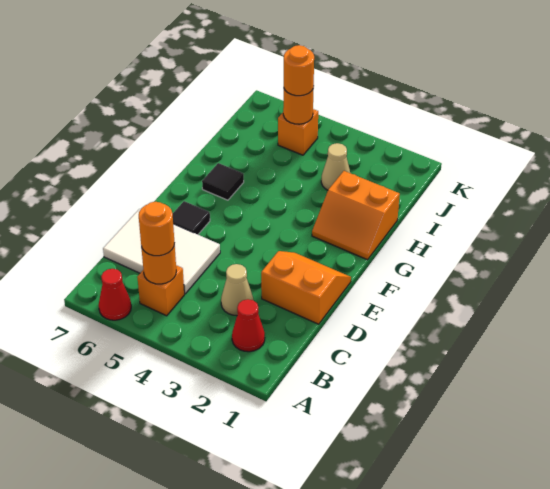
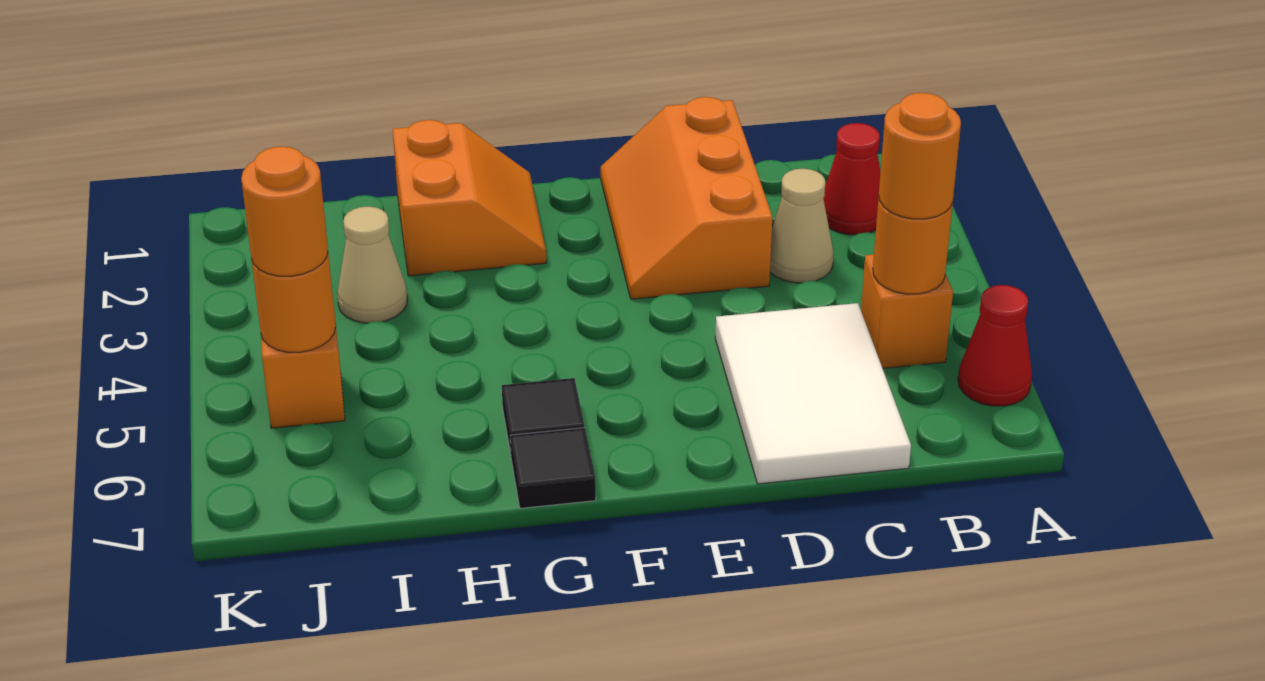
orange 2x2 slope [261,251,351,324] -> orange 2x3 slope [601,97,772,299]
black 1x1 tile [173,201,210,234] -> black 1x1 tile moved to [510,428,596,508]

